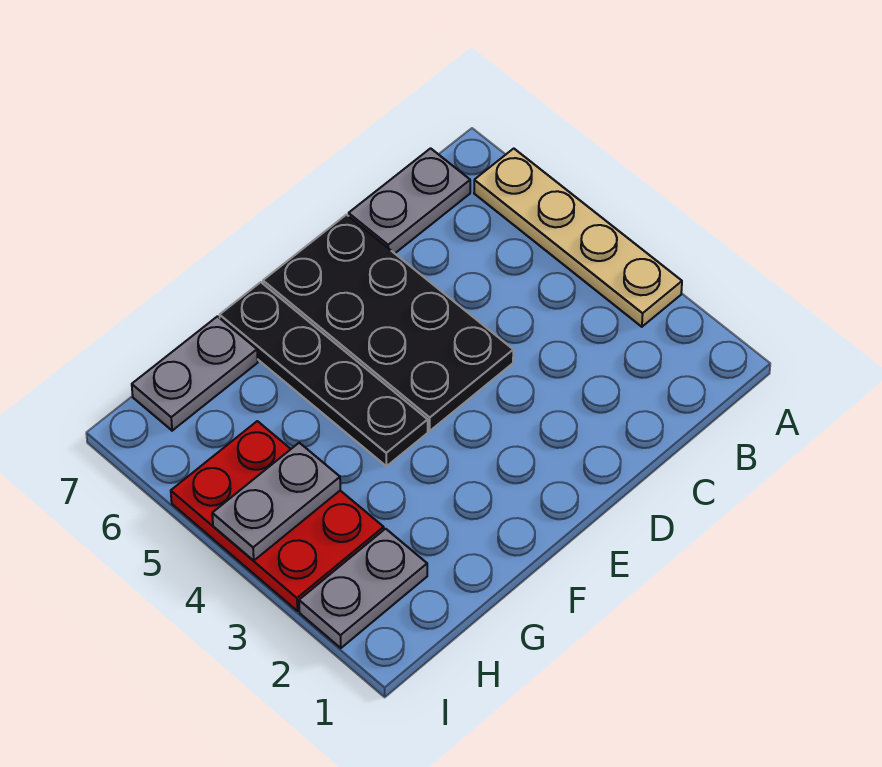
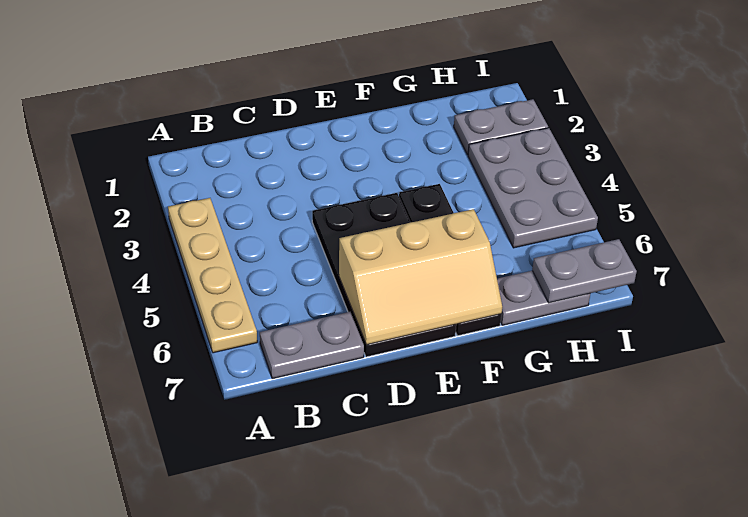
none -> tan 2x3 slope [339,209,502,345]
red 2x3 plate [171,421,384,611] -> grey 2x3 plate [468,128,598,248]
grey 1x2 plate [212,443,340,561] -> grey 1x2 plate moved to [532,239,637,303]

